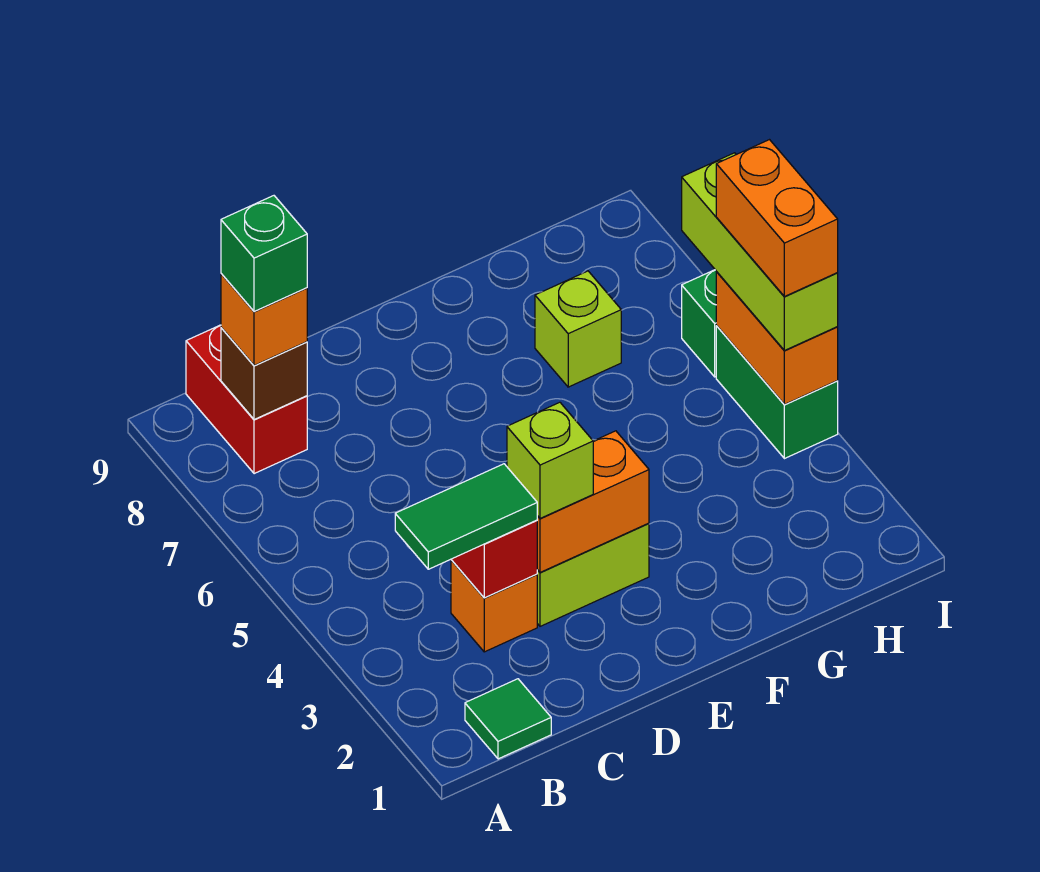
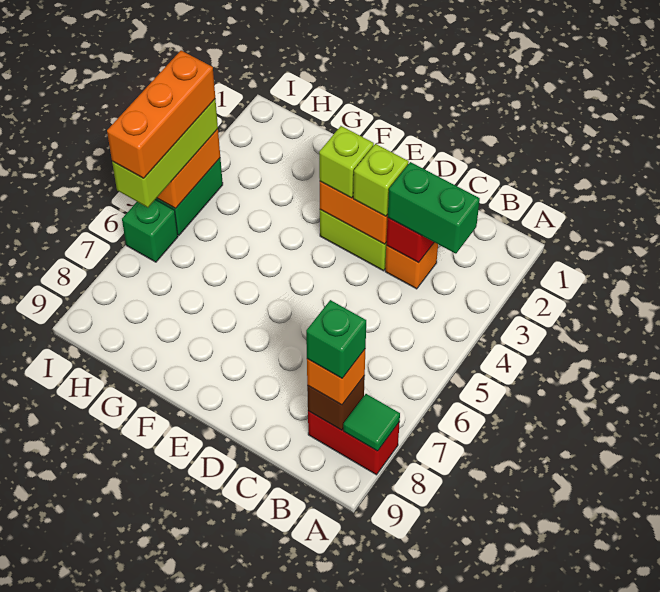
green 1x1 tile [465,679,551,759] -> green 1x1 tile moved to [343,394,400,451]
green 1x2 tile [395,464,537,569] -> green 1x2 brick [388,162,480,254]
red 1x2 brick [186,325,307,474] -> red 1x2 brick turned to [308,411,400,475]
lime 1x1 brick [535,271,621,387] -> lime 1x1 brick moved to [319,126,374,198]
orange 1x2 brick [716,140,838,297] -> orange 1x3 brick [107,51,215,178]

